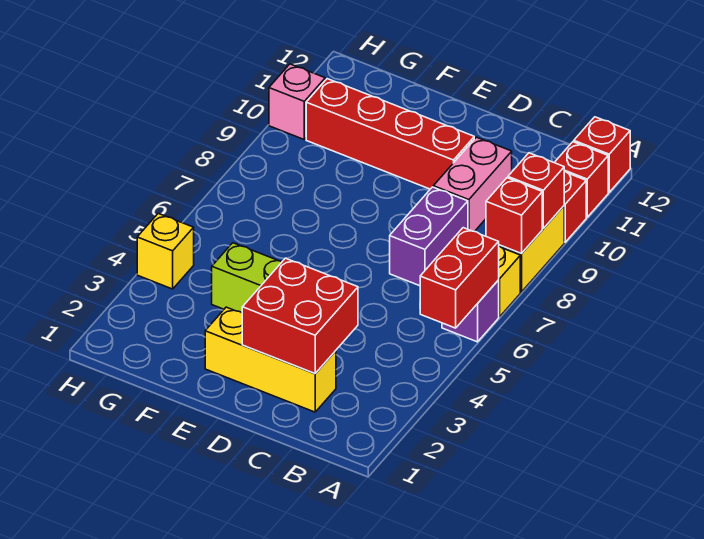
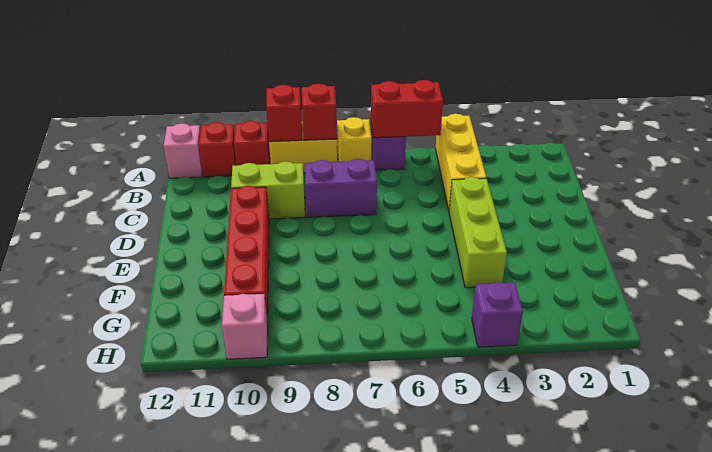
red 1x1 brick [574,117,630,192] -> pink 1x1 brick [164,123,203,178]
yellow 1x3 brick [205,307,336,412] -> yellow 1x3 brick moved to [435,114,486,210]
red 2x2 brick [242,258,358,374] -> none
pink 1x2 brick [433,137,512,232] -> lime 1x2 brick [231,162,305,219]
yellow 1x1 brick [137,213,194,289] -> purple 1x1 brick [472,282,523,347]

